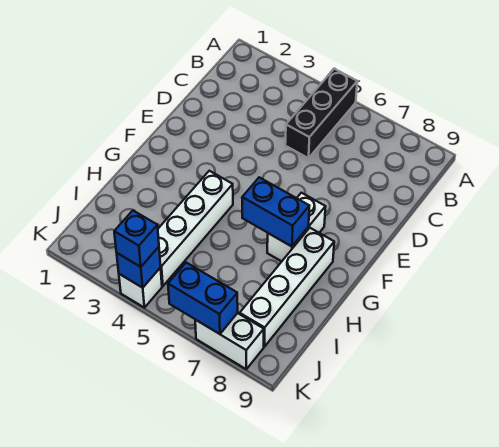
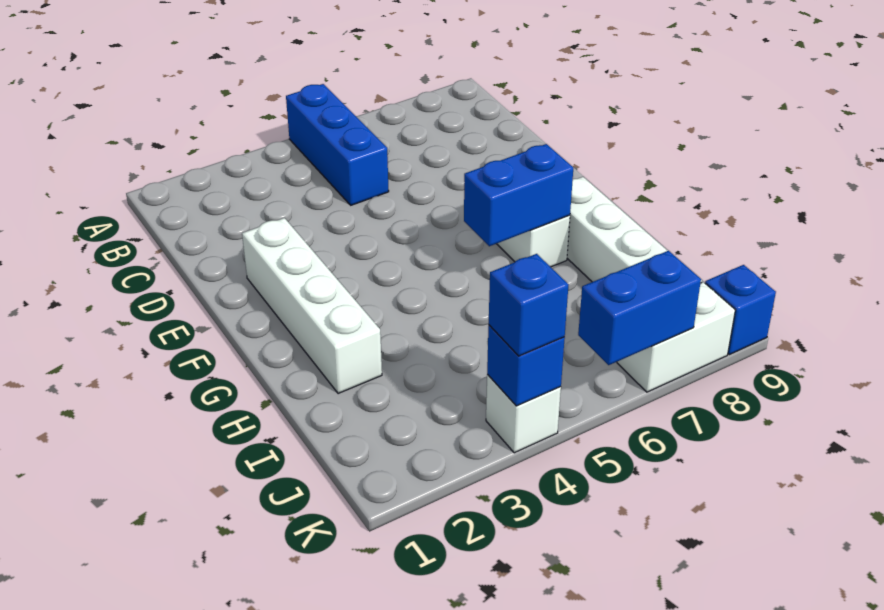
black 1x3 brick [285,69,357,158] -> blue 1x3 brick [286,84,389,205]
white 1x4 brick [158,171,233,286] -> white 1x4 brick moved to [242,218,382,394]
none -> blue 1x1 brick [705,265,776,355]

